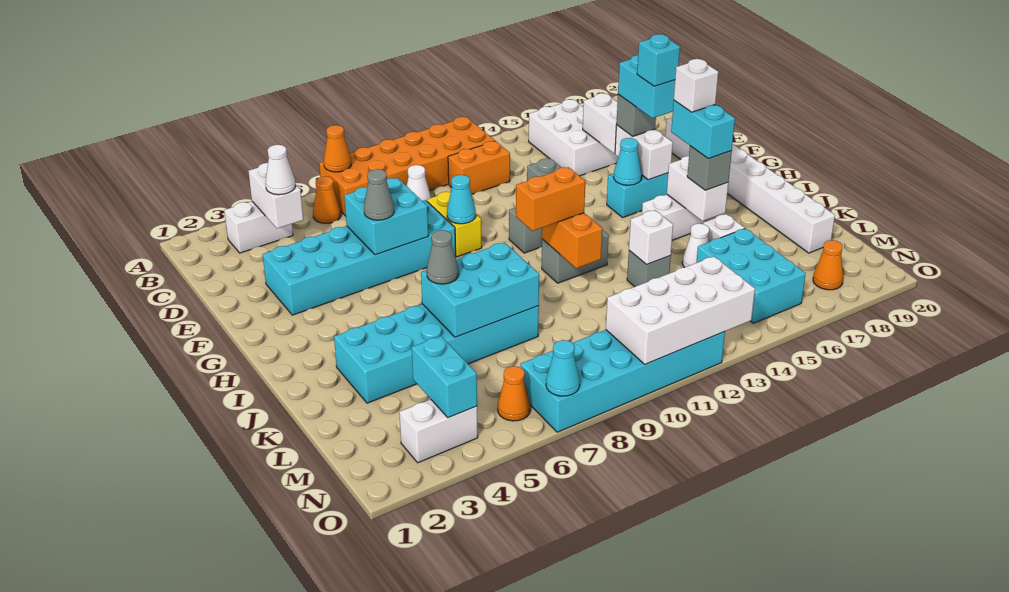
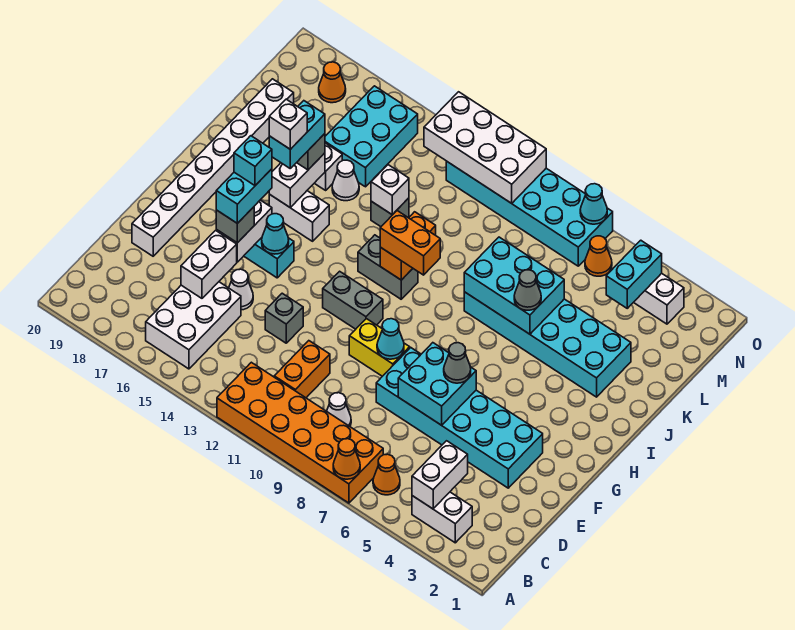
white 1x1 cone [266,145,295,195] -> white 1x1 cone moved to [229,269,253,310]
orange 1x2 brick [448,141,510,194] -> orange 1x2 brick turned to [274,341,330,398]
yellow 1x2 brick [427,191,482,257] -> yellow 1x2 brick turned to [349,319,410,376]

